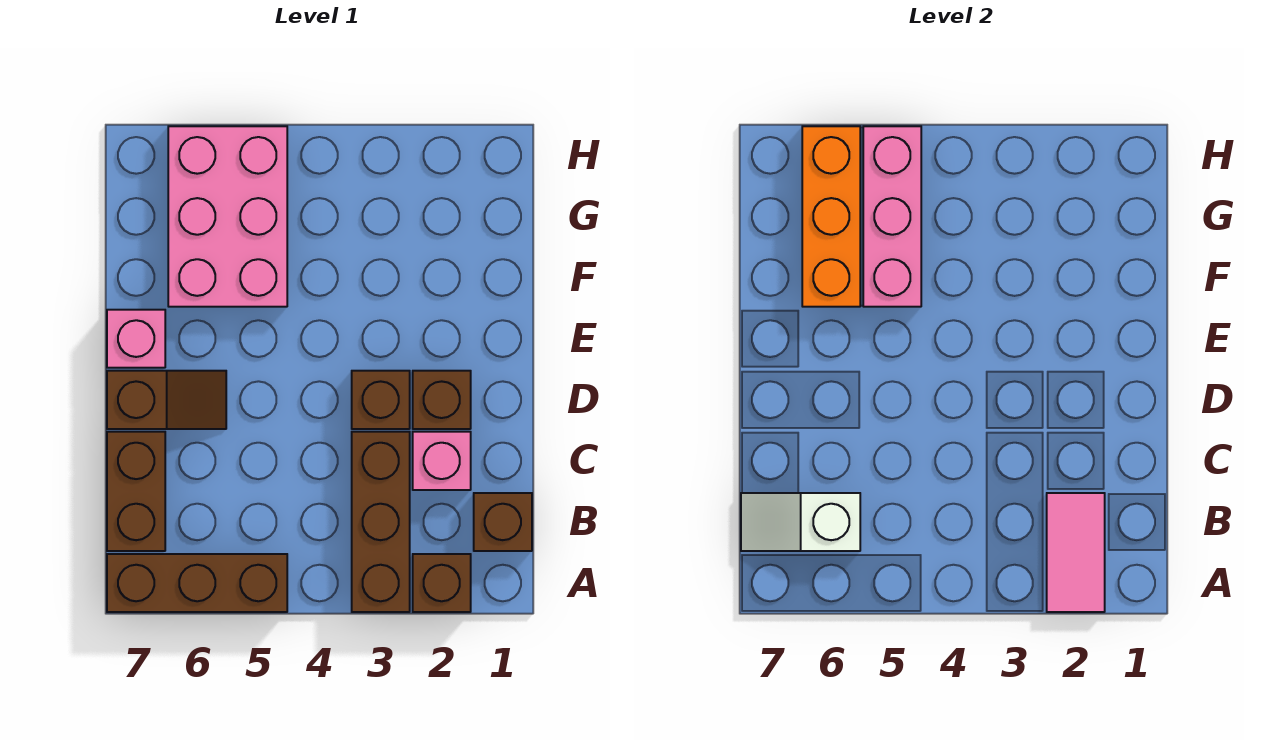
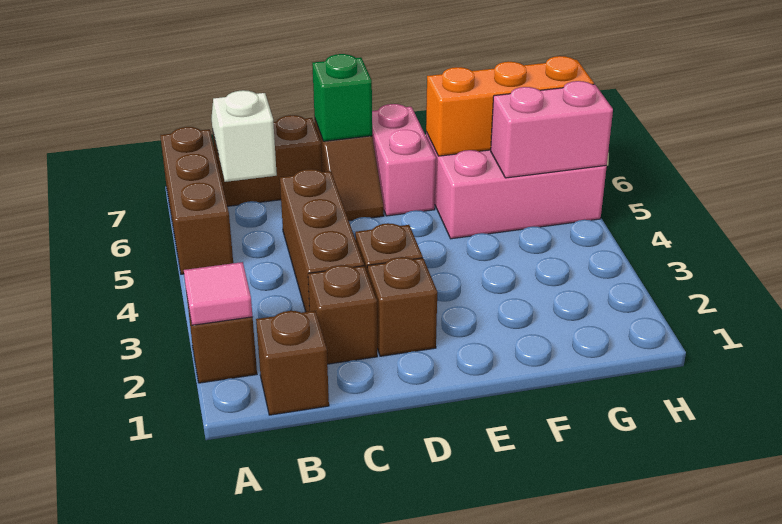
pink 1x2 tile [1047,493,1105,612] -> pink 1x1 tile [184,262,253,325]
brown 1x3 brick [352,432,410,612] -> brown 1x3 brick turned to [280,169,364,312]
pink 1x1 brick [413,432,471,490] -> brown 1x1 brick [308,265,377,364]
none -> green 1x1 brick [312,54,372,141]
pink 1x1 brick [107,310,165,368] -> pink 1x2 brick [372,104,436,216]
pink 1x3 brick [863,126,921,307] -> pink 1x2 brick [491,81,613,178]

